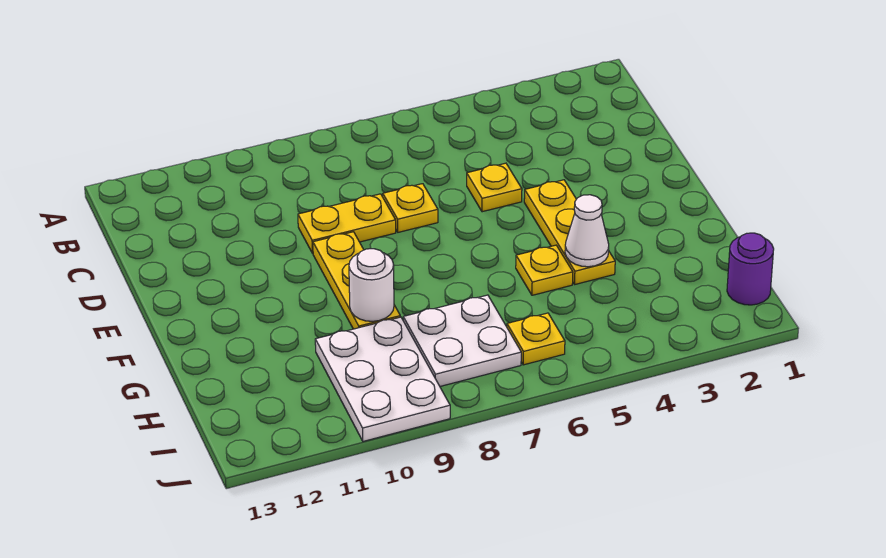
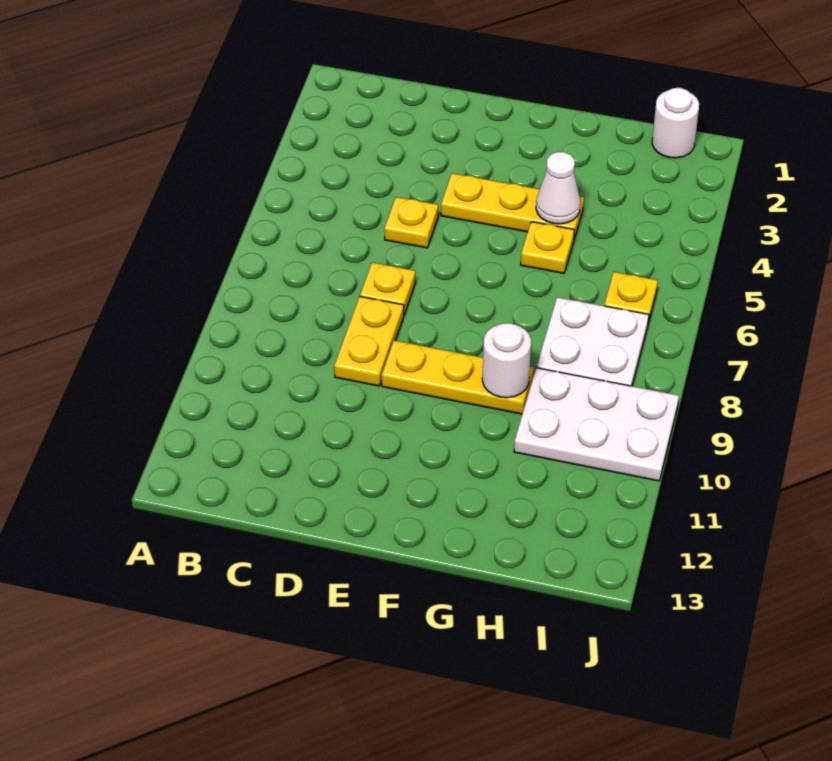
purple 1x1 round brick [727,233,774,305] -> white 1x1 round brick [652,88,699,158]

